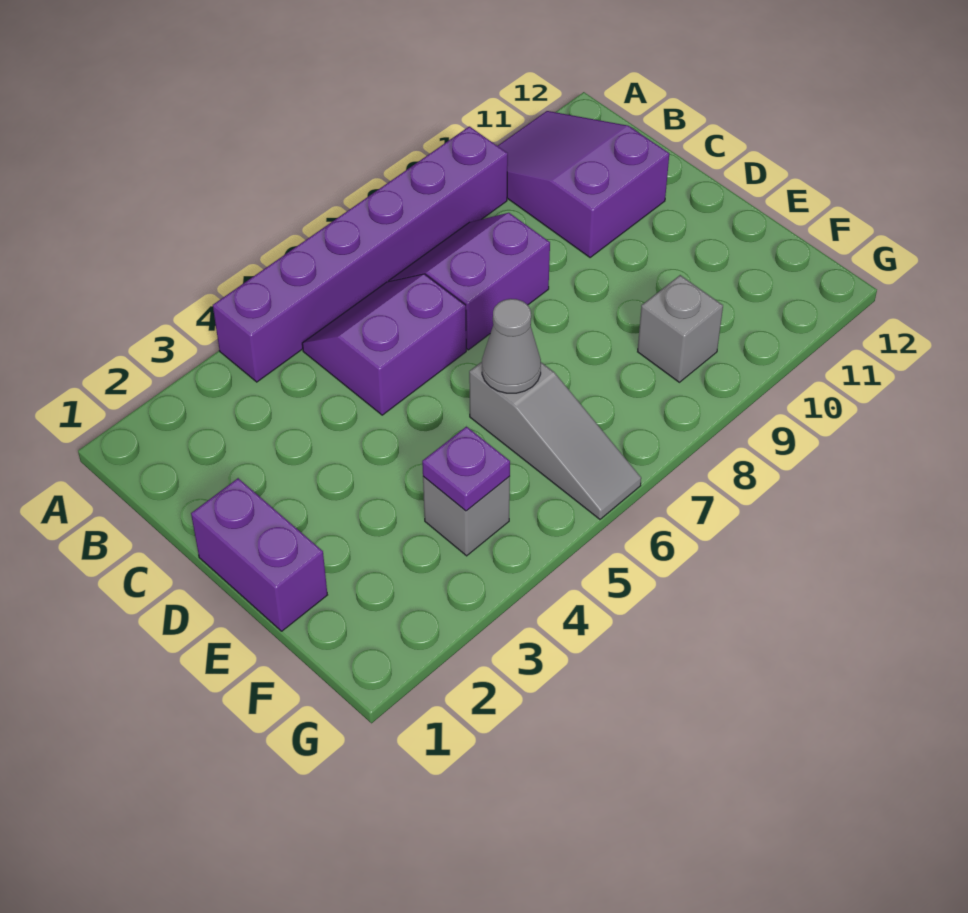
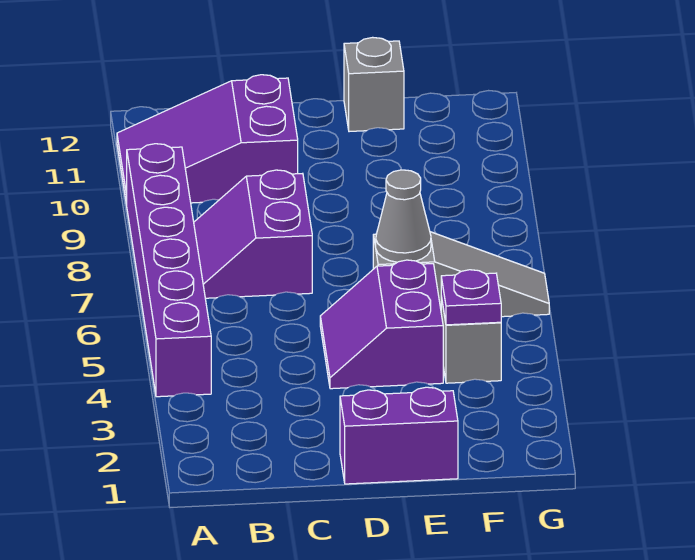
purple 2x2 slope [302,274,466,415] -> purple 2x2 slope moved to [320,260,443,389]
grey 1x1 brick [638,275,723,382] -> grey 1x1 brick moved to [344,37,404,132]

